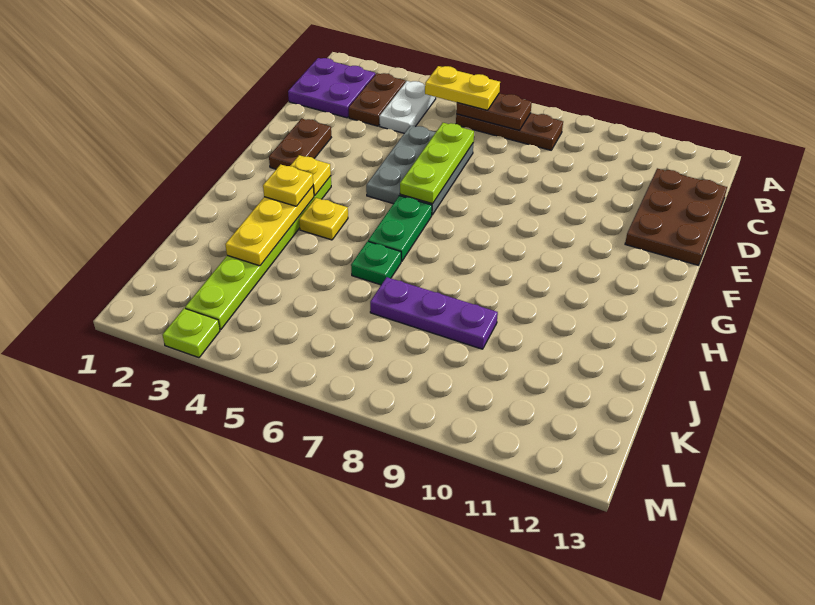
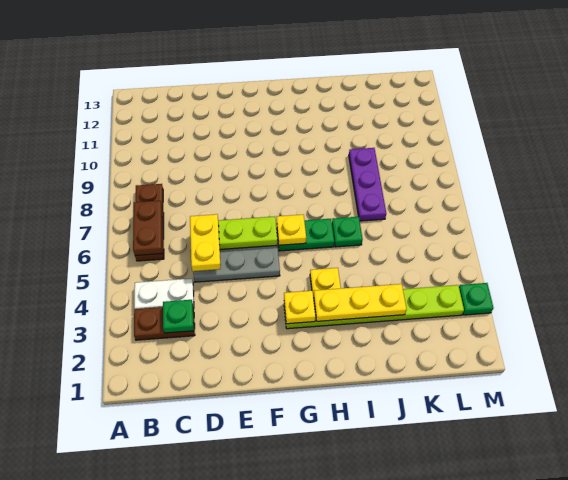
purple 2x2 plate [288,58,375,118] -> none
yellow 1x2 plate [425,66,500,110] -> yellow 1x2 plate moved to [190,214,221,271]
none -> green 1x1 plate [163,300,194,333]
brown 2x3 plate [625,168,727,265] -> none
brown 1x2 plate [269,119,331,169] -> none
yellow 1x1 plate [263,164,313,206] -> yellow 1x1 plate moved to [277,215,306,245]
lime 1x1 plate [163,308,220,358] -> green 1x1 plate [459,283,493,315]

